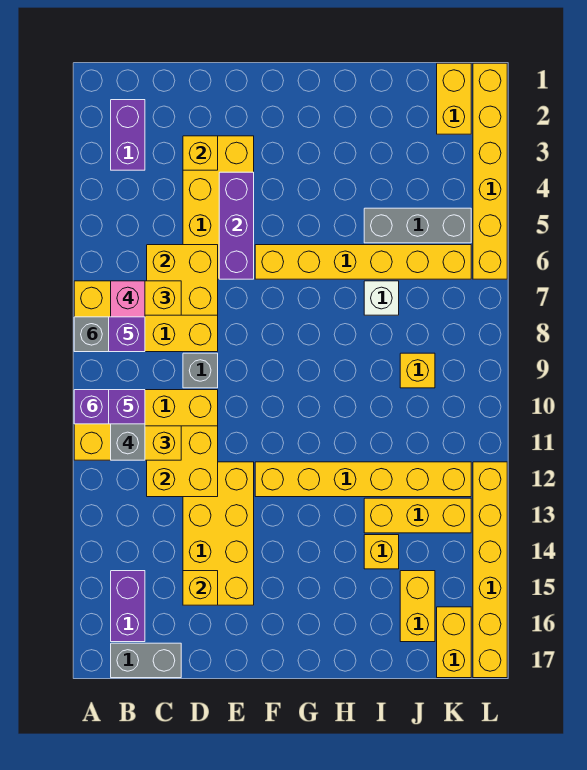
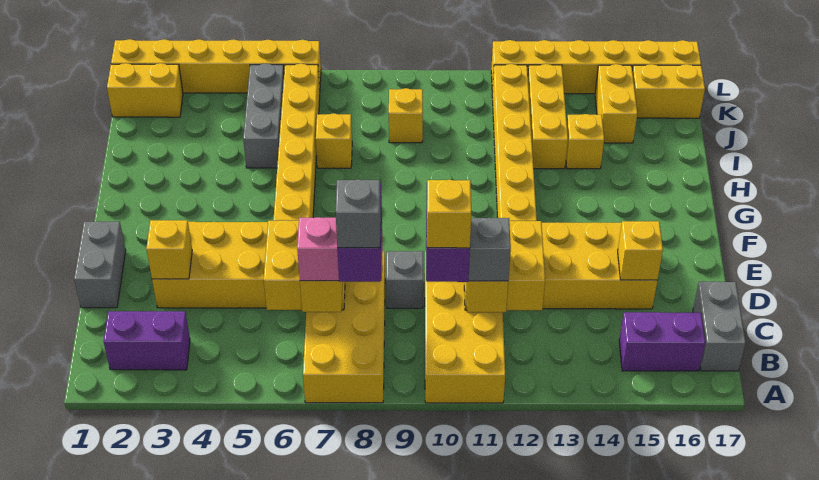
purple 1x1 brick [74,390,109,424] -> yellow 1x1 brick [427,180,471,248]
none -> grey 1x2 brick [74,221,126,308]
purple 1x3 brick [219,172,254,279] -> none
white 1x1 brick [364,281,399,315] -> yellow 1x1 brick [316,113,352,168]
yellow 1x2 brick [400,571,435,642] -> yellow 1x2 brick turned to [595,64,637,143]

